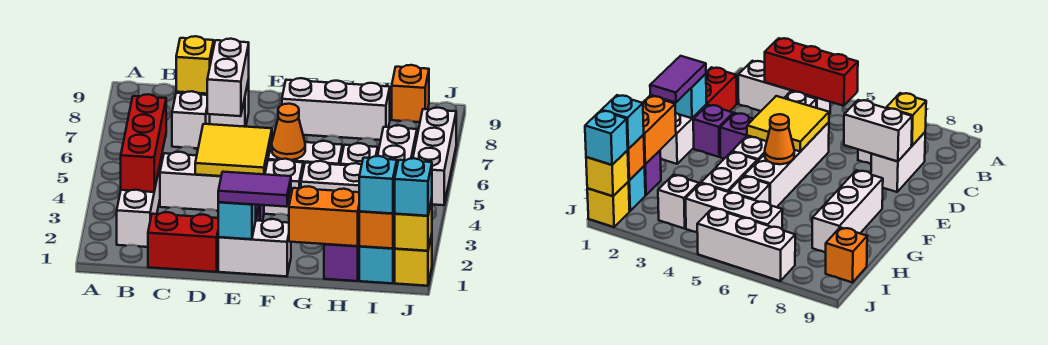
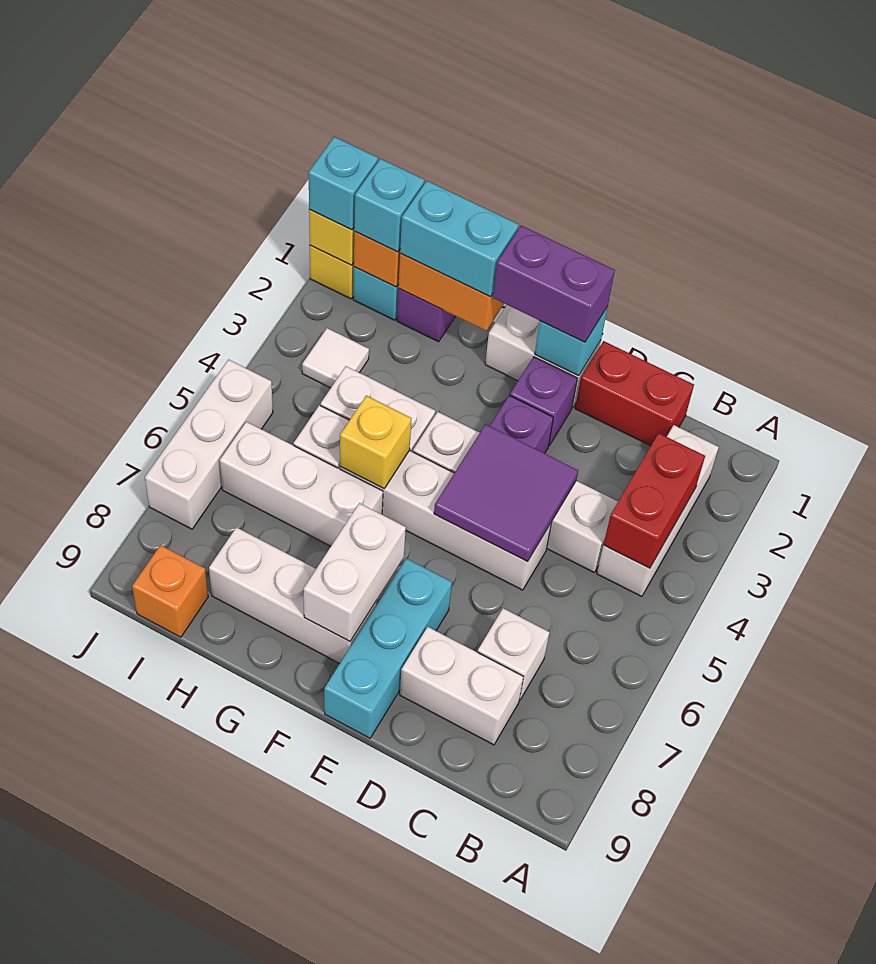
red 1x3 brick [121,94,166,192] -> red 1x2 brick [604,433,705,568]
yellow 1x1 brick [176,36,214,94] -> yellow 1x1 brick moved to [340,396,411,489]
yellow 2x2 tile [195,124,272,176] -> purple 2x2 tile [434,424,578,562]
white 1x2 brick [207,39,249,116] -> white 1x2 brick moved to [304,503,406,641]
purple 1x2 tile [218,172,291,207] -> purple 1x2 brick [493,226,615,342]
none -> cyan 1x3 brick [324,559,452,738]
orange 1x1 cone [272,104,305,160] -> none
none -> cyan 1x2 brick [400,181,519,297]
white 1x1 brick [658,175,699,229] -> white 1x1 tile [302,328,369,388]
white 1x3 brick [378,125,417,165] -> white 1x3 brick turned to [220,422,383,546]

